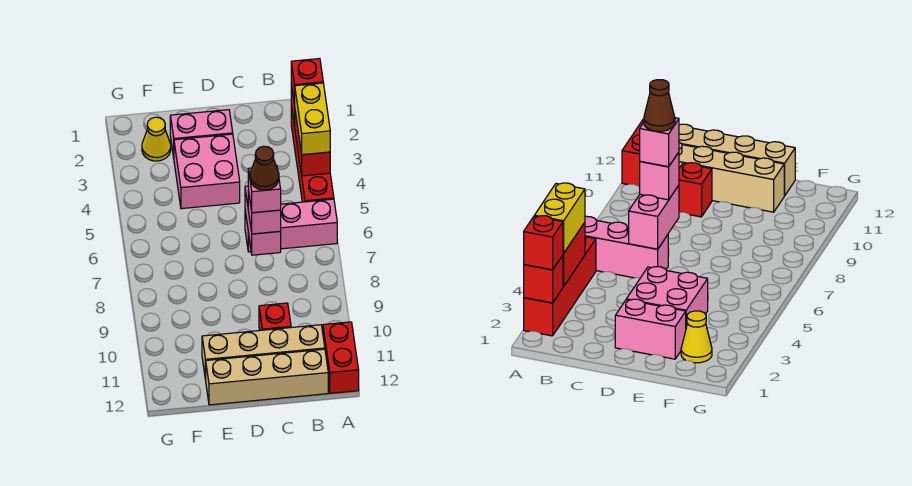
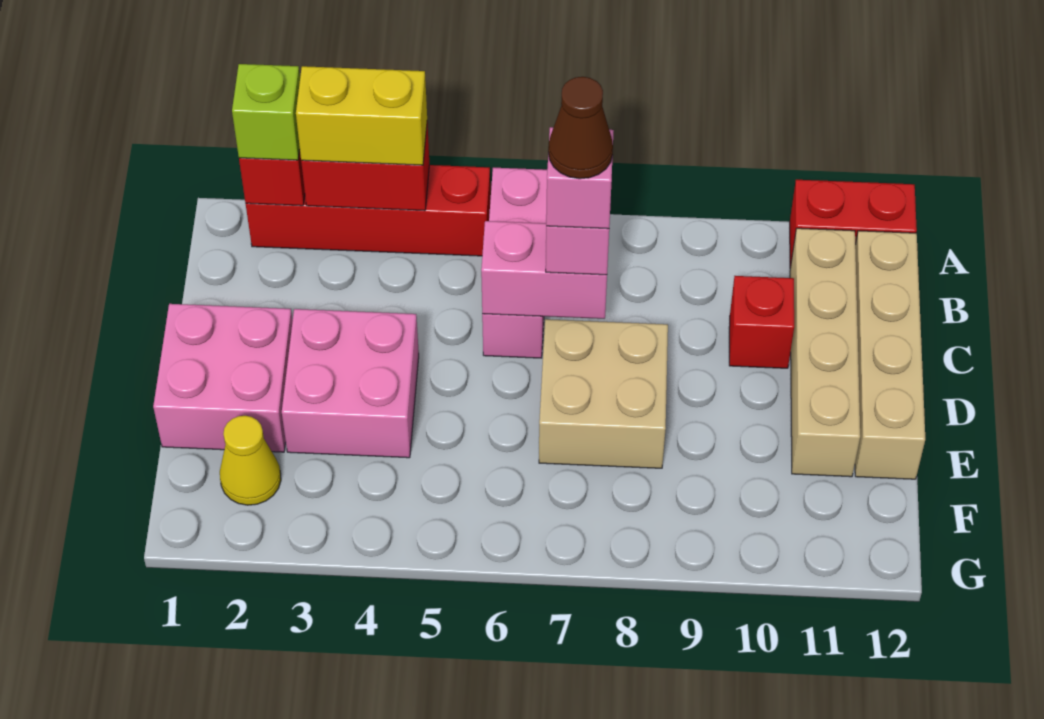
red 1x1 brick [291,59,323,105] -> lime 1x1 brick [232,64,300,160]
pink 1x2 brick [170,110,233,157] -> pink 2x2 brick [153,304,293,452]
none -> tan 2x2 brick [539,319,668,468]

